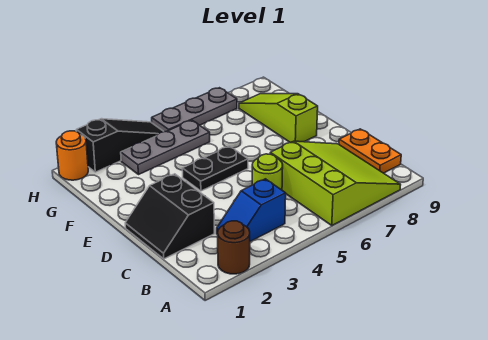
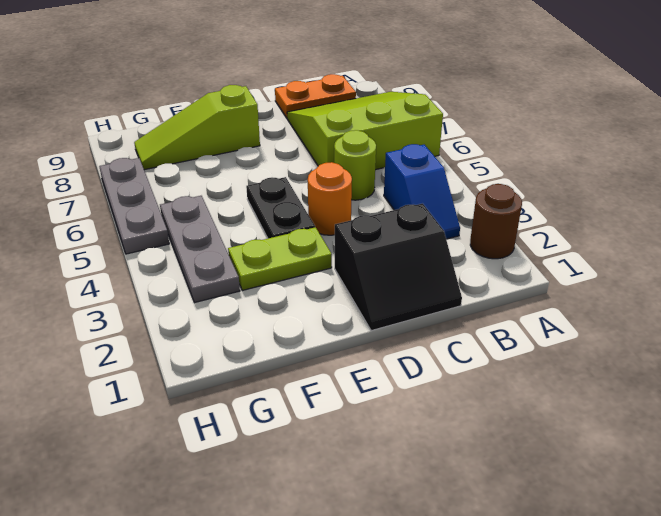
none -> lime 1x2 plate [228,227,332,290]
orange 1x1 round brick [56,131,88,180] -> orange 1x1 round brick moved to [308,162,352,235]
black 1x3 slope [76,119,164,172] -> none

